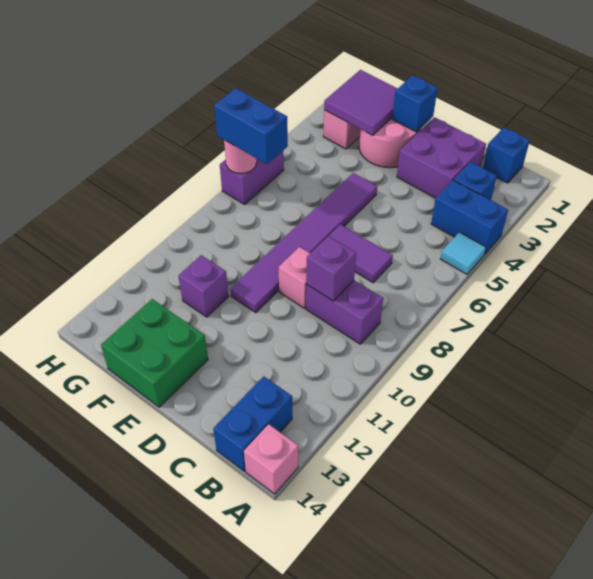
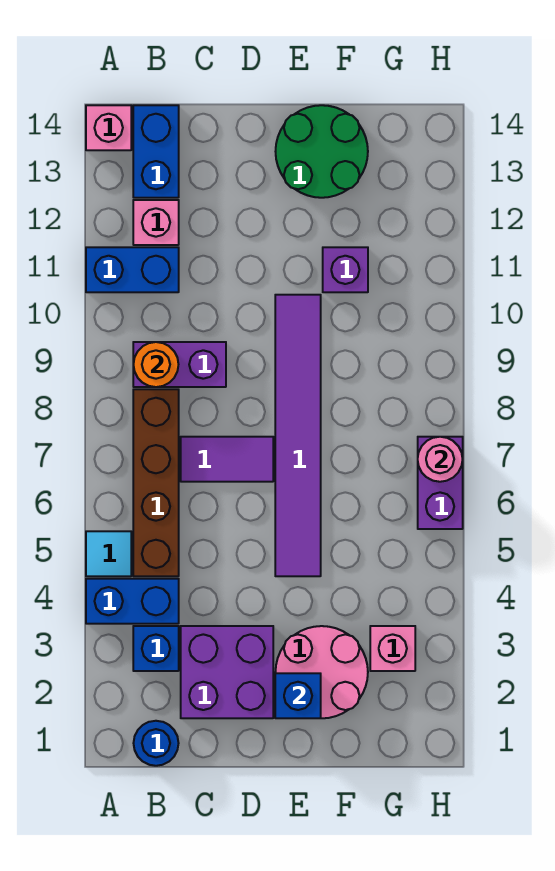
blue 1x1 brick [483,127,530,183] -> blue 1x1 round brick [134,721,179,766]
none -> brown 1x4 brick [133,389,179,576]
none -> orange 1x1 round brick [133,342,178,387]
purple 1x1 brick [306,236,356,301] -> none
pink 1x1 brick [279,247,310,308] -> pink 1x1 brick moved to [133,200,179,245]
green 2x2 brick [101,299,208,407] -> green 2x2 round brick [276,105,368,198]
purple 2x2 tile [324,70,397,135] -> none
blue 1x2 brick [214,88,288,164] -> blue 1x2 brick moved to [86,247,179,292]

